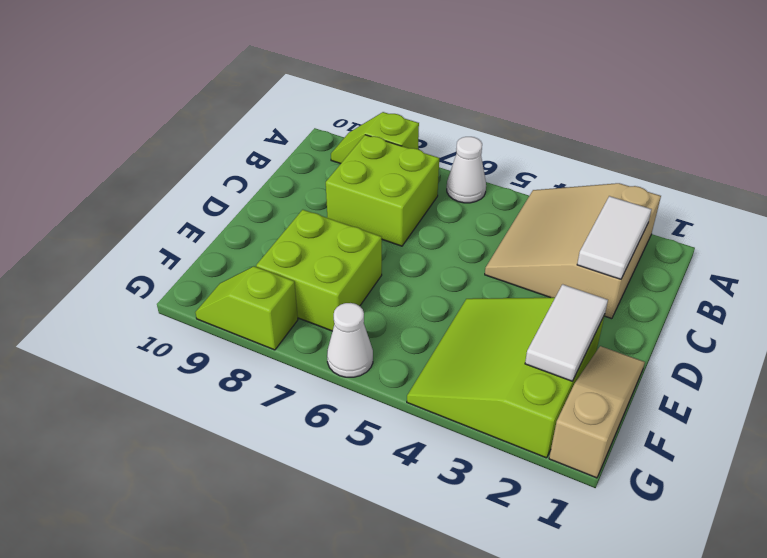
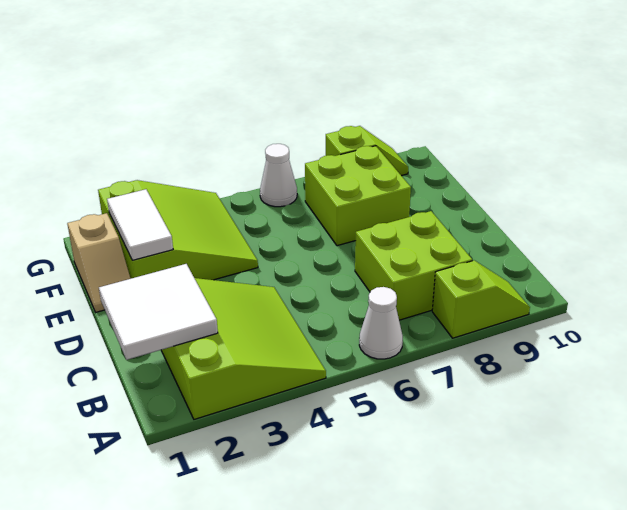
tan 3x3 slope [485,183,661,319] -> lime 3x3 slope [161,278,326,419]
white 1x2 tile [577,196,652,279] -> white 2x2 tile [99,264,218,360]
tan 1x3 slope [549,346,645,478] -> tan 1x2 slope [67,213,130,312]

